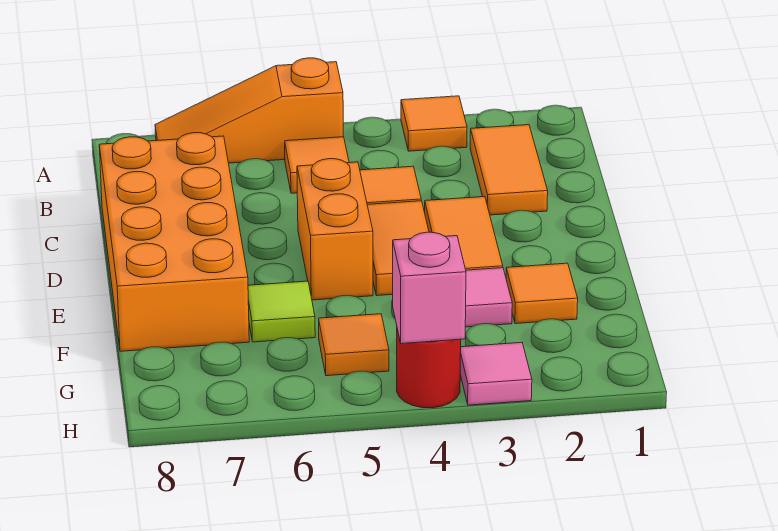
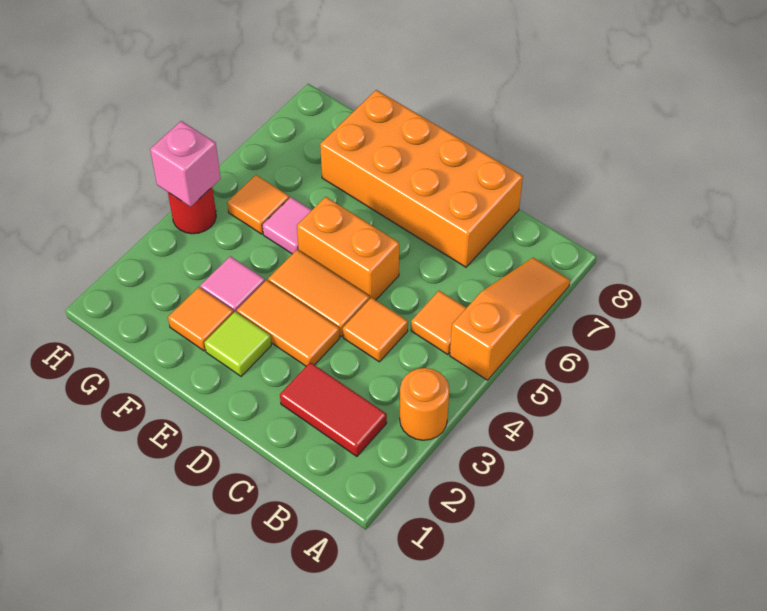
orange 1x1 tile [401,96,467,151] -> orange 1x1 round brick [400,368,449,440]
orange 1x2 tile [470,125,548,215] -> red 1x2 tile [280,362,387,457]
lime 1x1 tile [248,281,315,342] -> lime 1x1 tile moved to [204,312,271,376]
pink 1x1 tile [460,342,532,405] -> pink 1x1 tile moved to [262,197,312,254]

